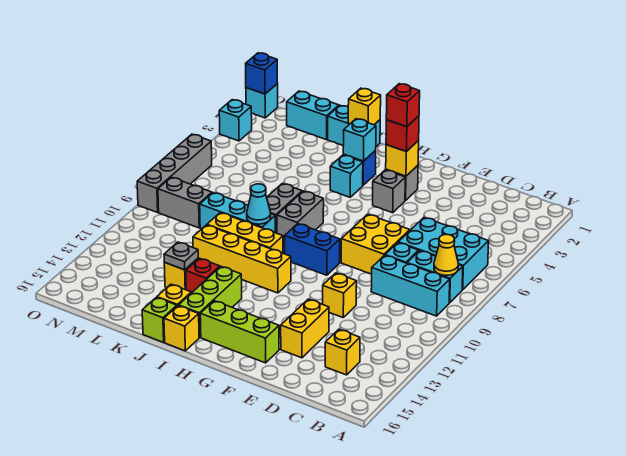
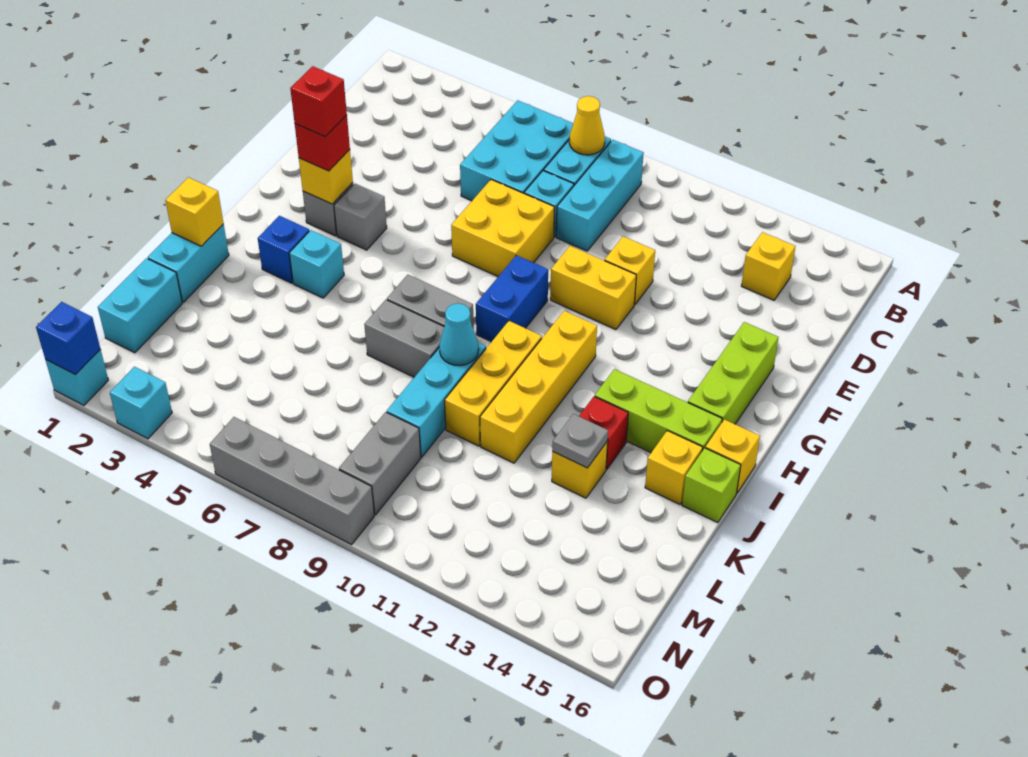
yellow 1x2 brick [281,299,329,358] -> yellow 1x2 brick moved to [550,246,636,330]
cyan 1x1 brick [343,119,376,161] -> none

